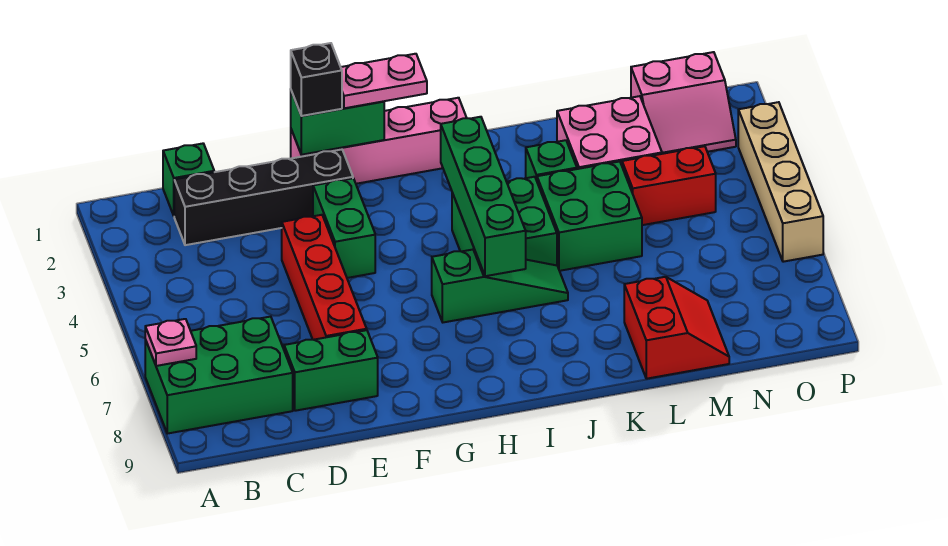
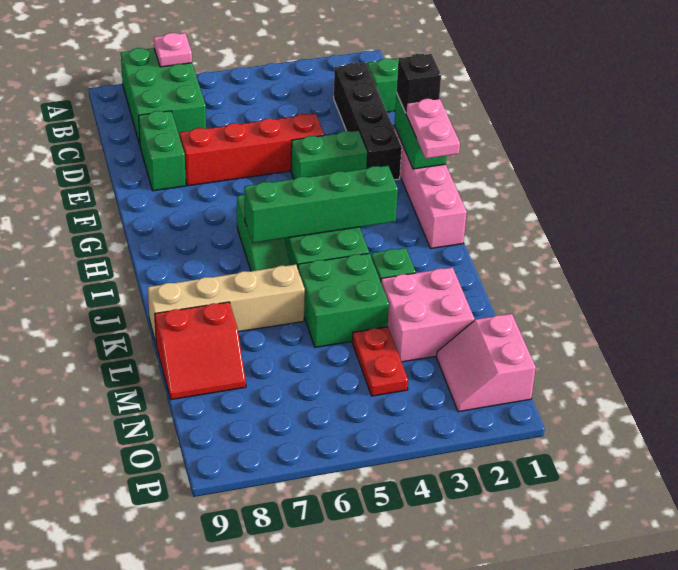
red 1x2 brick [622,146,716,225] -> red 1x2 plate [352,327,408,396]
tan 1x4 brick [738,102,823,262] -> tan 1x4 brick moved to [148,265,305,343]

